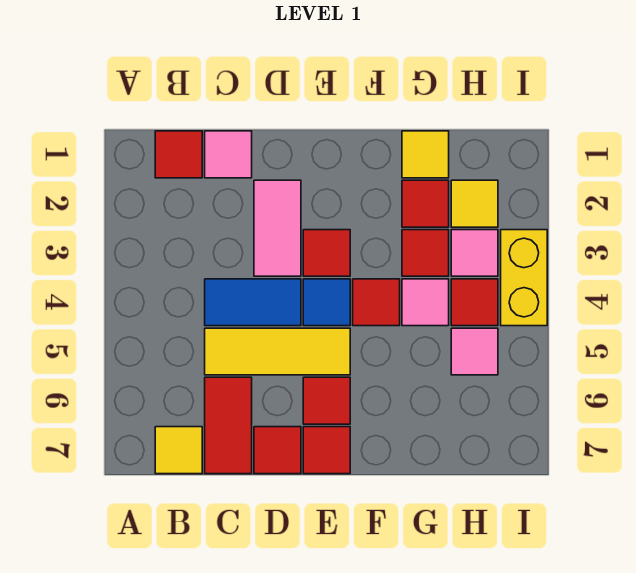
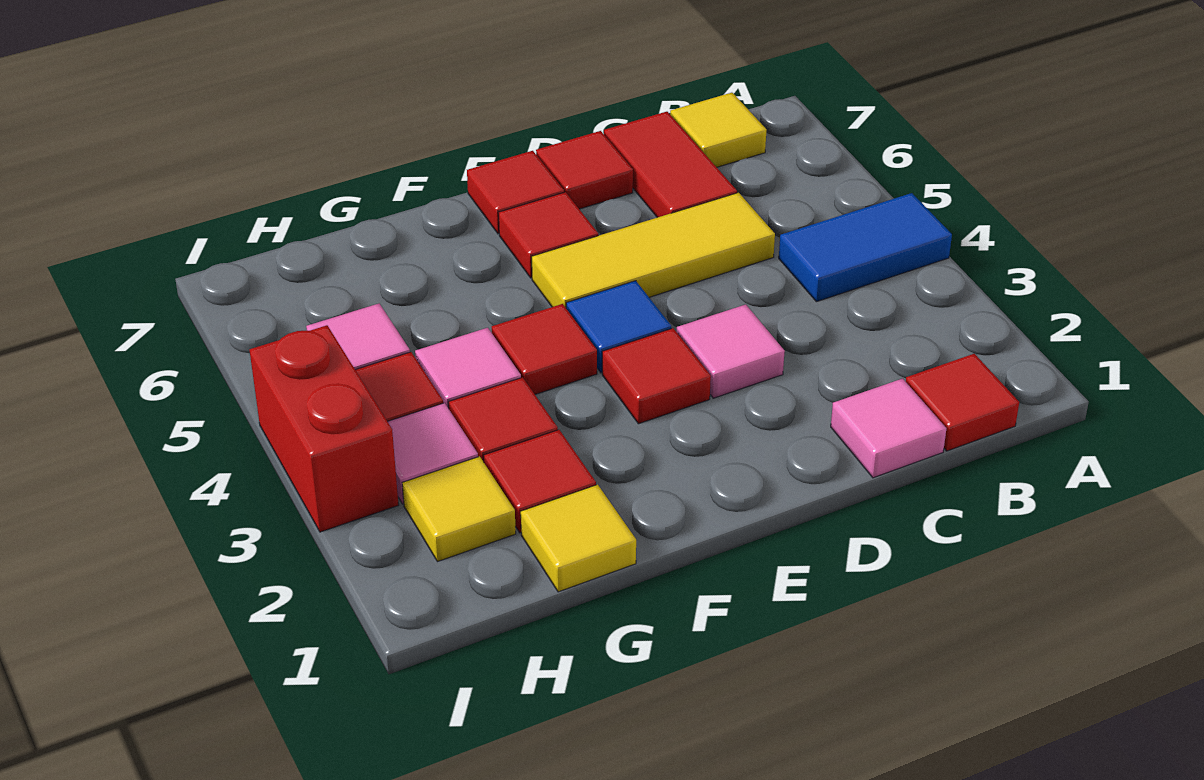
blue 1x2 tile [205,279,301,326] -> blue 1x2 tile moved to [779,193,952,302]
pink 1x2 tile [254,180,301,276] -> pink 1x1 tile [677,304,785,398]
yellow 1x2 brick [501,230,547,326] -> red 1x2 brick [250,325,399,532]

